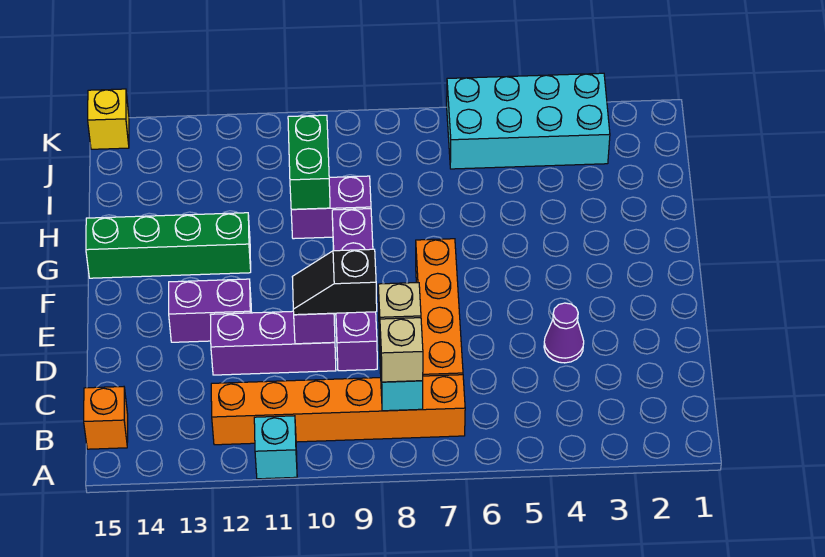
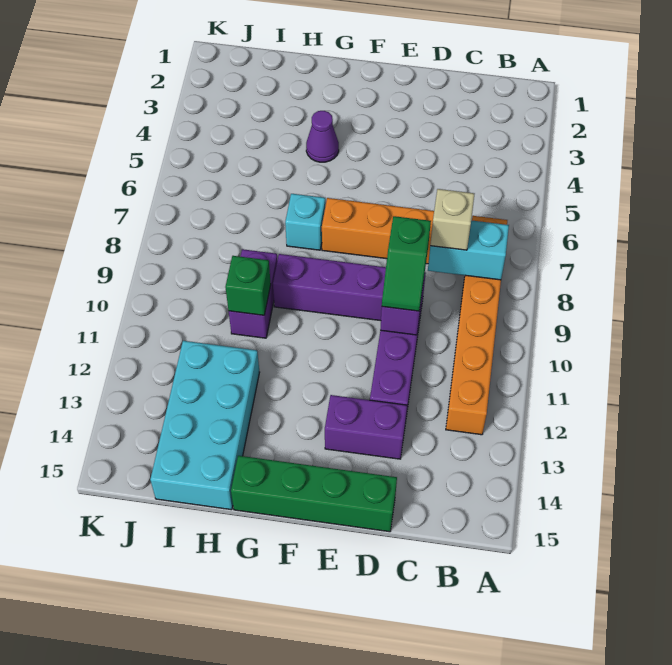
cyan 1x1 brick [254,416,297,479] -> cyan 1x1 brick moved to [285,194,325,250]
tan 1x1 brick [380,318,423,382] -> none
orange 1x1 brick [84,387,128,449] -> none
purple 1x1 cone [544,303,584,363] -> purple 1x1 cone moved to [306,111,339,162]
black 1x2 slope [292,249,377,315] -> green 1x2 slope [382,216,431,311]
purple 1x2 brick [169,279,252,342] -> purple 1x2 brick turned to [325,395,407,459]
green 1x4 brick [86,213,251,278] -> green 1x4 brick turned to [231,456,397,532]
green 1x2 brick [288,115,330,209] -> green 1x1 brick [225,256,271,315]
cyan 2x4 brick [447,73,610,169] -> cyan 2x4 brick moved to [150,341,260,510]
yellow 1x1 brick [88,89,129,149] -> none

